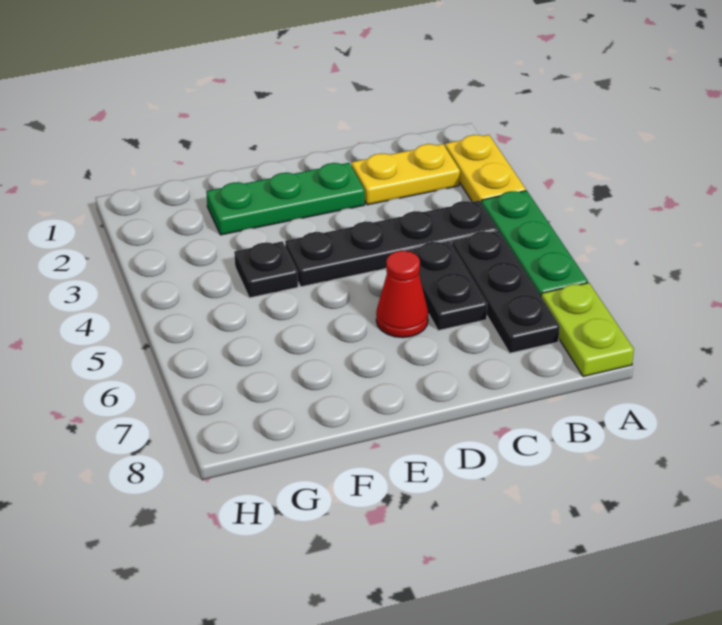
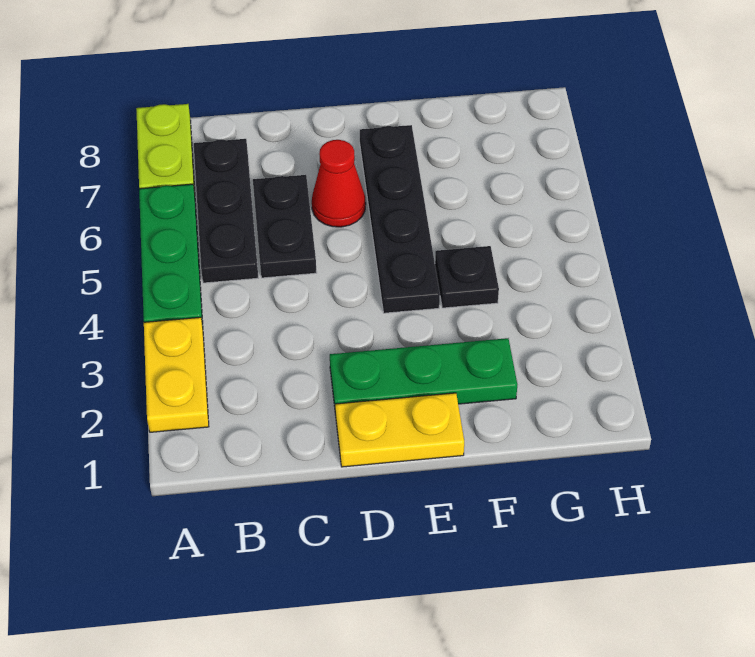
yellow 1x2 plate [352,144,460,205] -> yellow 1x2 plate moved to [335,393,464,467]
black 1x4 plate [285,201,497,287] -> black 1x4 plate turned to [360,125,440,313]

